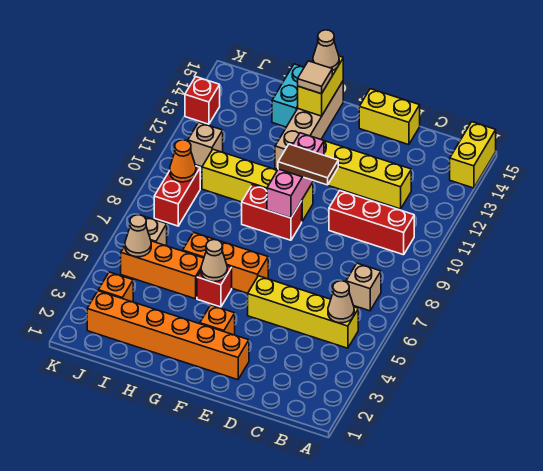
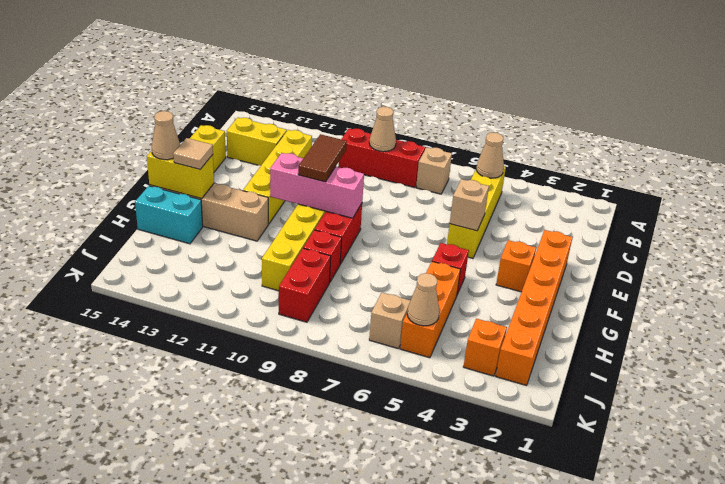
yellow 1x2 brick [450,122,496,188] -> yellow 1x2 brick moved to [227,118,287,166]
red 1x3 brick [329,191,414,255] -> red 1x3 brick turned to [339,128,425,188]
orange 1x3 brick [183,232,268,293] -> none
tan 1x1 cone [201,240,227,282] -> tan 1x1 cone moved to [369,107,396,152]
red 1x2 brick [154,166,200,226] -> red 1x2 brick turned to [279,248,331,322]
orange 1x1 cone [170,140,196,182] -> none
tan 1x1 brick [188,122,223,167] -> tan 1x1 brick moved to [450,179,489,231]
red 1x1 brick [185,77,220,124] -> red 1x1 brick moved to [303,230,342,282]

